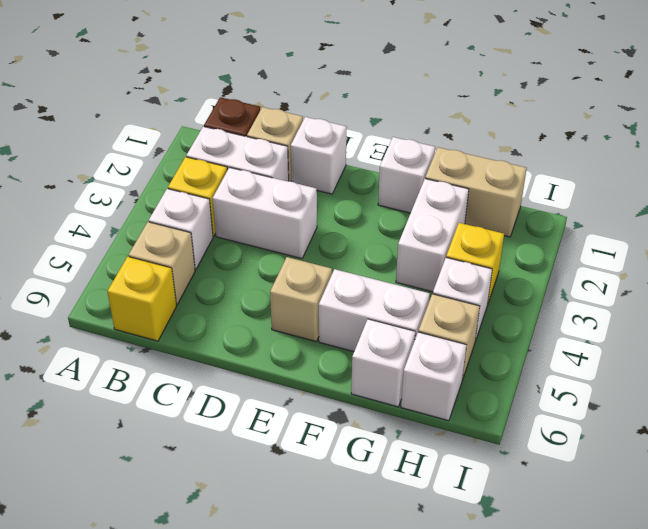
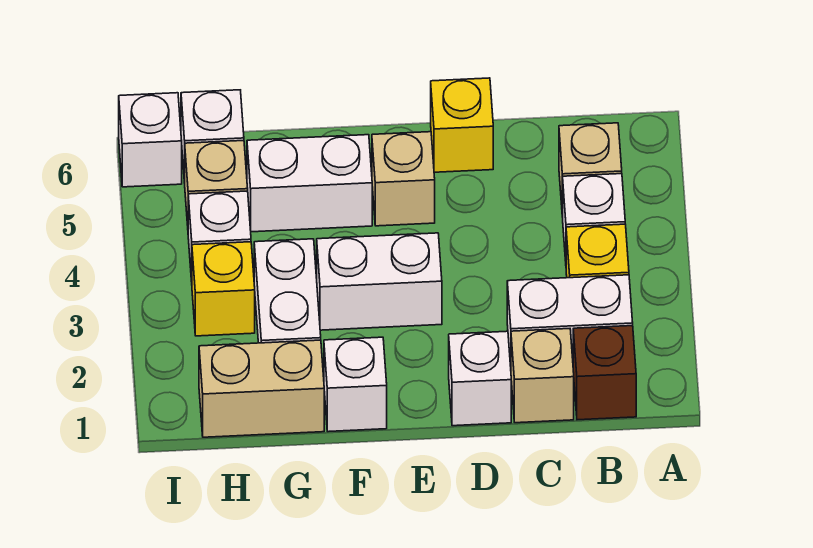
yellow 1x1 brick [107,257,177,341] -> yellow 1x1 brick moved to [431,78,493,172]
white 1x2 brick [213,167,317,259] -> white 1x2 brick moved to [317,233,442,330]
white 1x1 brick [351,319,415,407] -> white 1x1 brick moved to [119,93,182,187]

